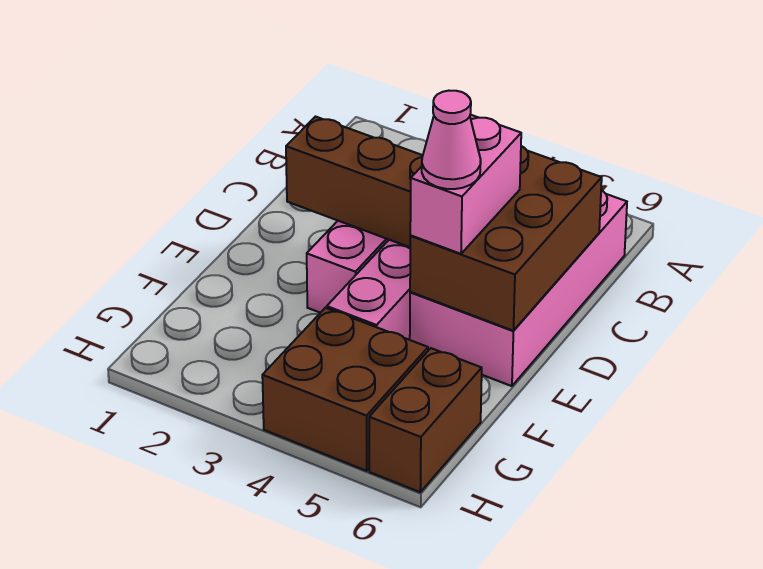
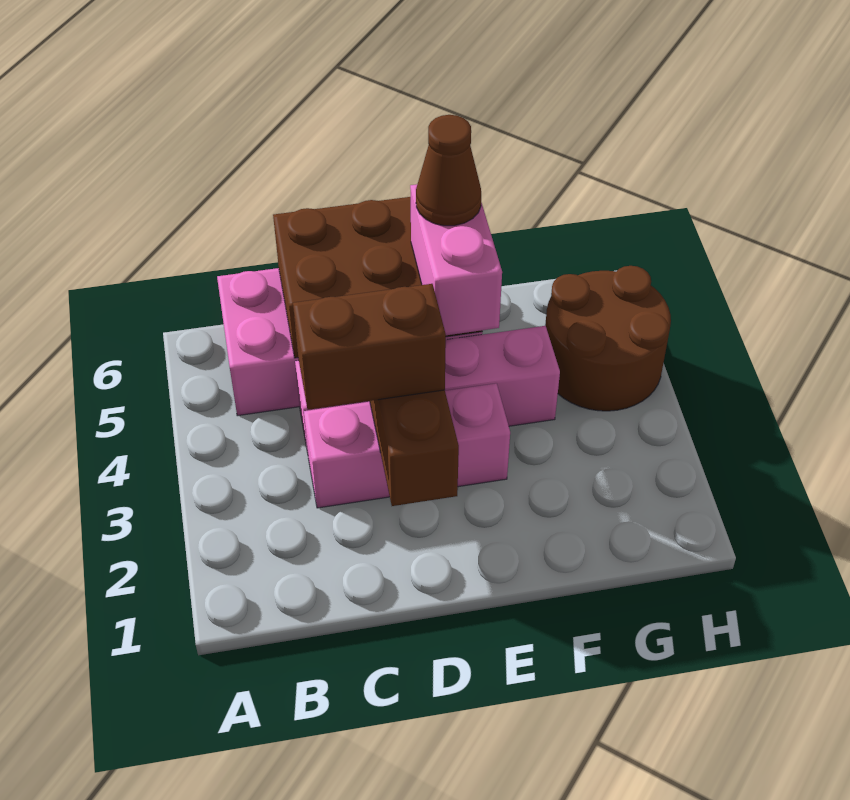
pink 1x2 brick [410,115,521,254] -> pink 1x2 brick turned to [410,184,502,335]
pink 1x1 cone [422,91,481,189] -> brown 1x1 cone [416,115,481,226]
brown 2x2 brick [262,308,428,471] -> brown 2x2 round brick [545,266,671,411]
brown 1x2 brick [369,348,482,492] -> brown 1x2 brick moved to [293,284,446,410]

